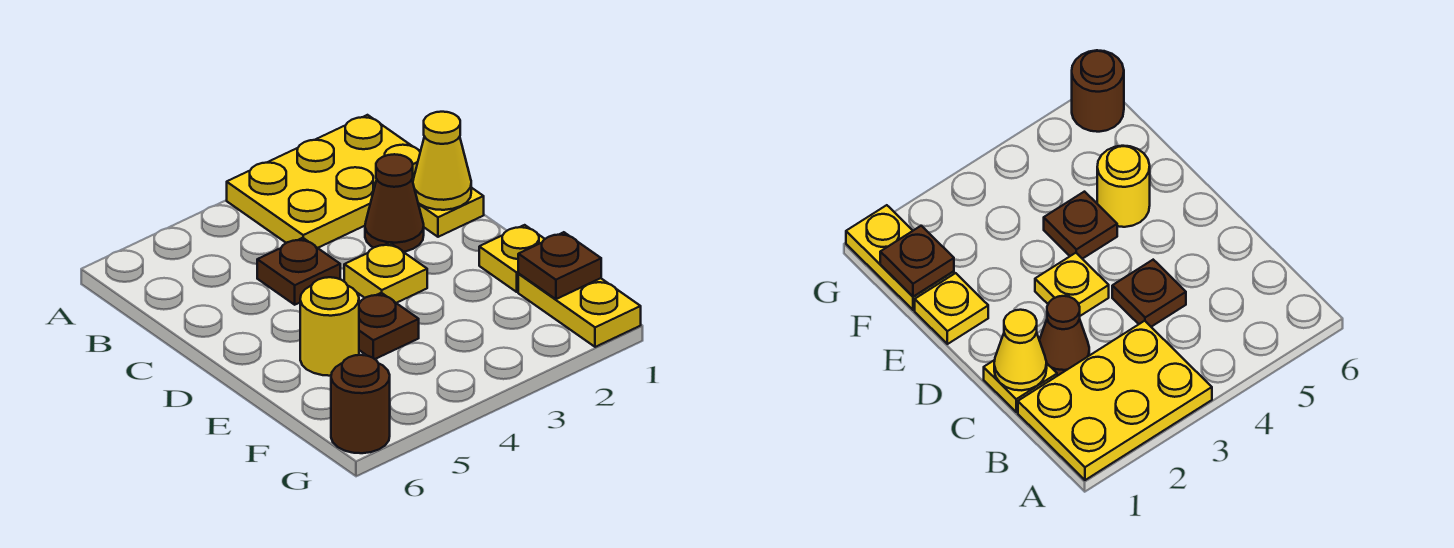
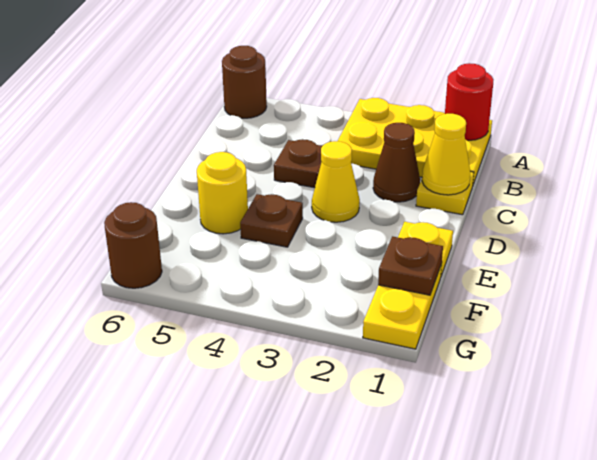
none -> red 1x1 round brick [445,63,494,141]
none -> brown 1x1 round brick [222,46,267,118]
yellow 1x1 plate [344,243,427,303] -> yellow 1x1 cone [312,141,360,222]

